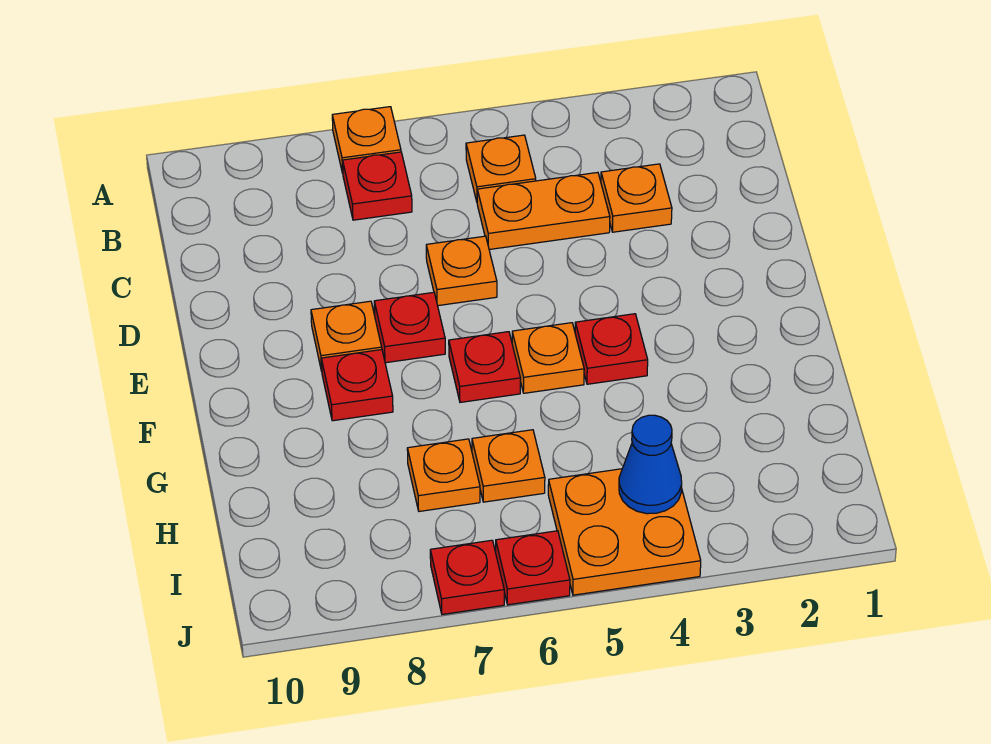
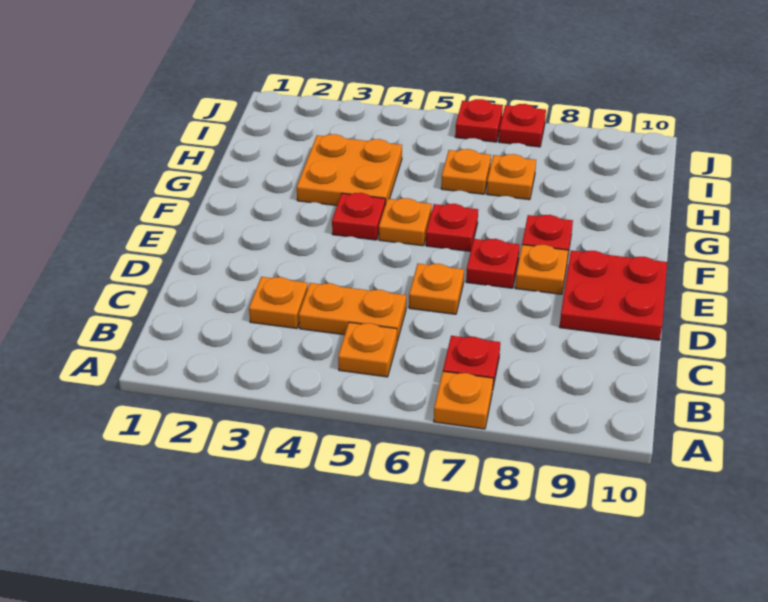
none -> red 2x2 plate [560,251,667,340]
orange 2x2 plate [548,469,701,595] -> orange 2x2 plate moved to [297,134,402,206]
blue 1x1 cone [619,415,682,514] -> none

